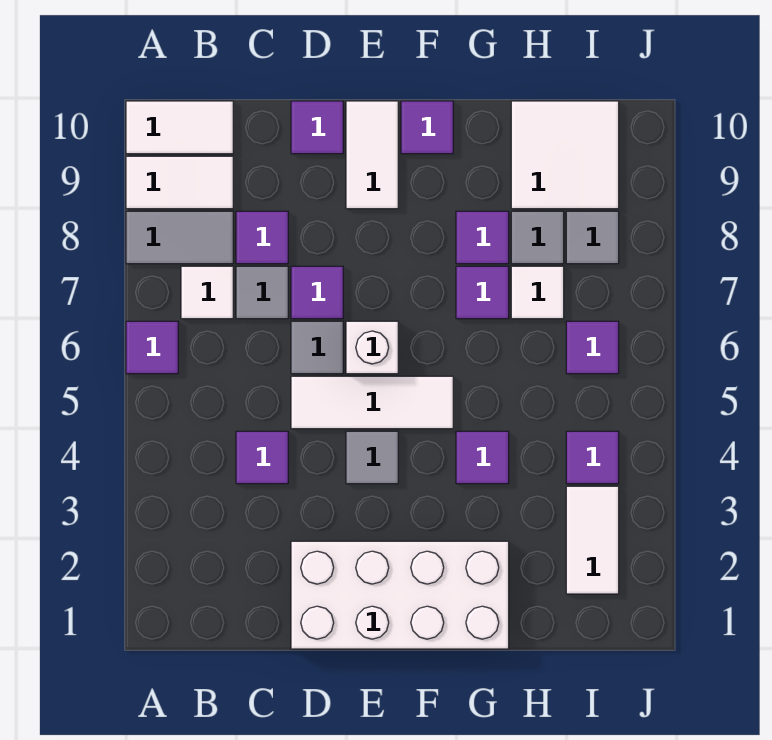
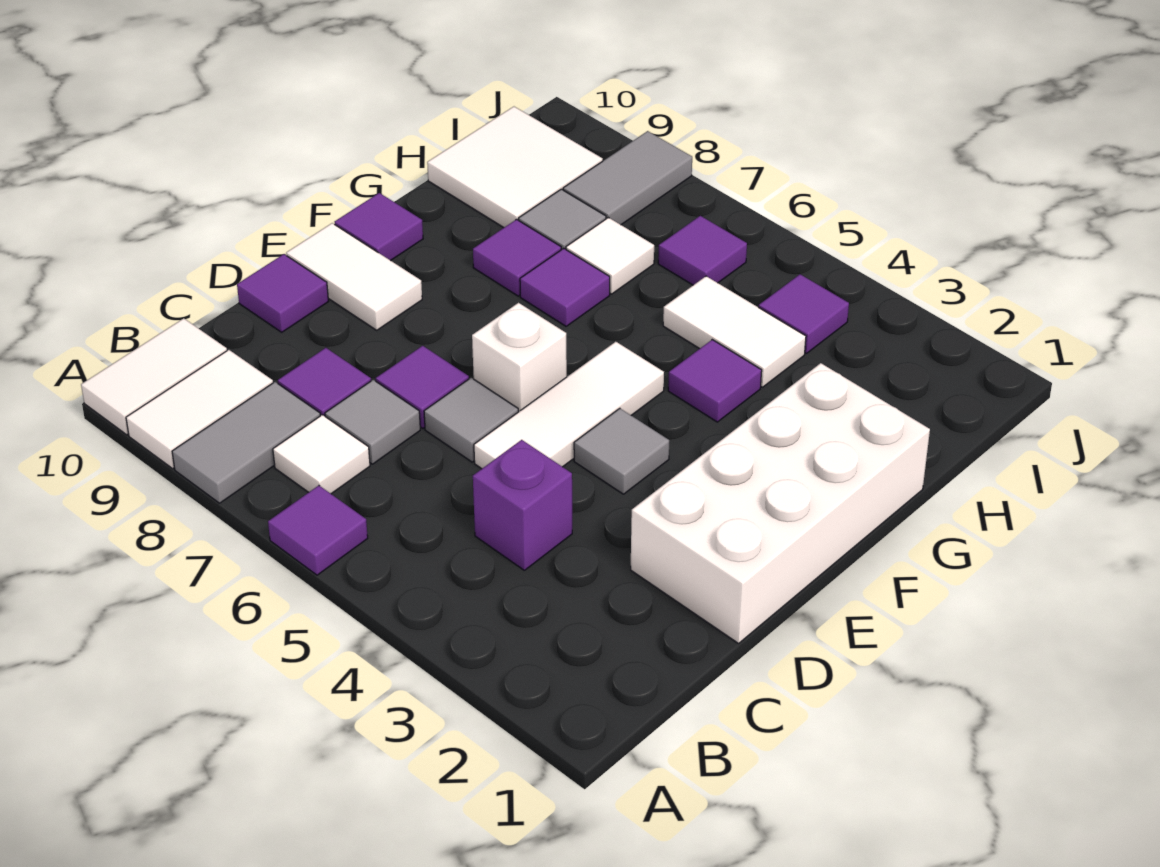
purple 1x1 tile [236,431,288,484] -> purple 1x1 brick [473,440,572,570]
white 1x2 tile [566,486,619,594] -> white 1x2 tile moved to [663,276,806,387]
grey 1x1 tile [566,211,619,264] -> grey 1x2 tile [563,131,692,225]

